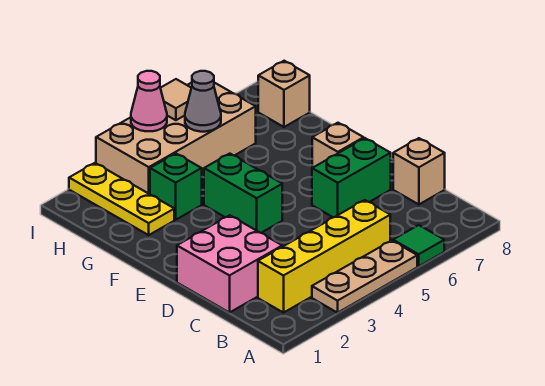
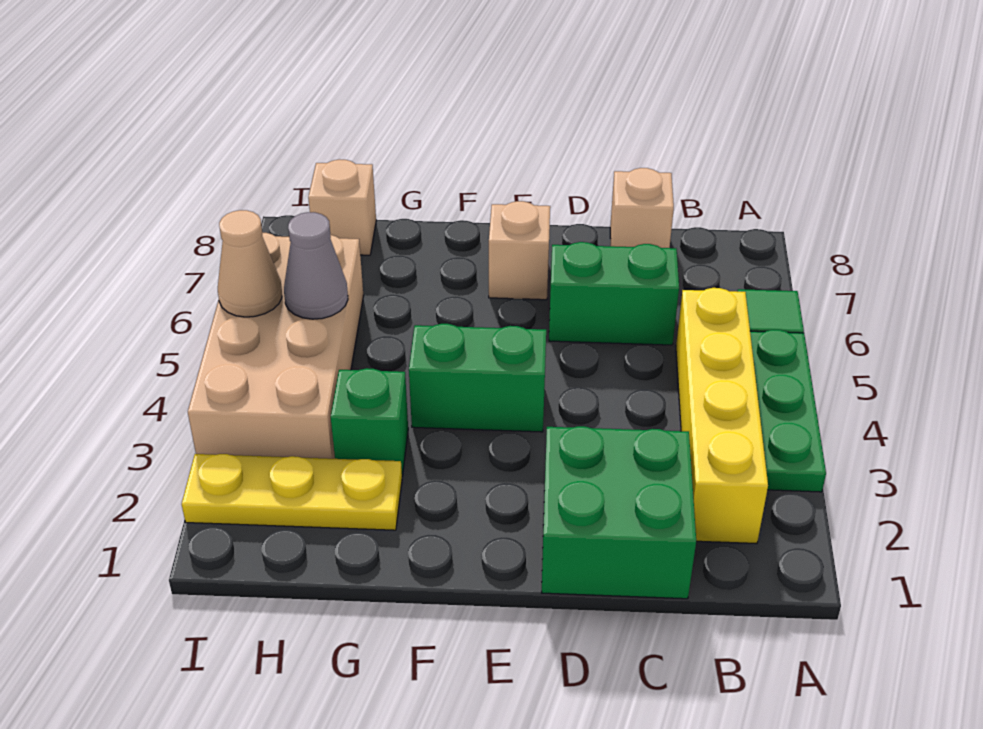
tan 1x3 plate [312,241,417,313] -> green 1x3 plate [750,330,826,492]
pink 2x2 brick [177,215,282,313] -> green 2x2 brick [542,426,696,599]
green 1x2 brick [312,138,391,217] -> green 1x2 brick turned to [549,242,679,345]
pink 1x1 cone [131,71,167,131] -> none
tan 1x1 tile [161,79,191,120] -> tan 1x1 cone [218,210,282,317]

